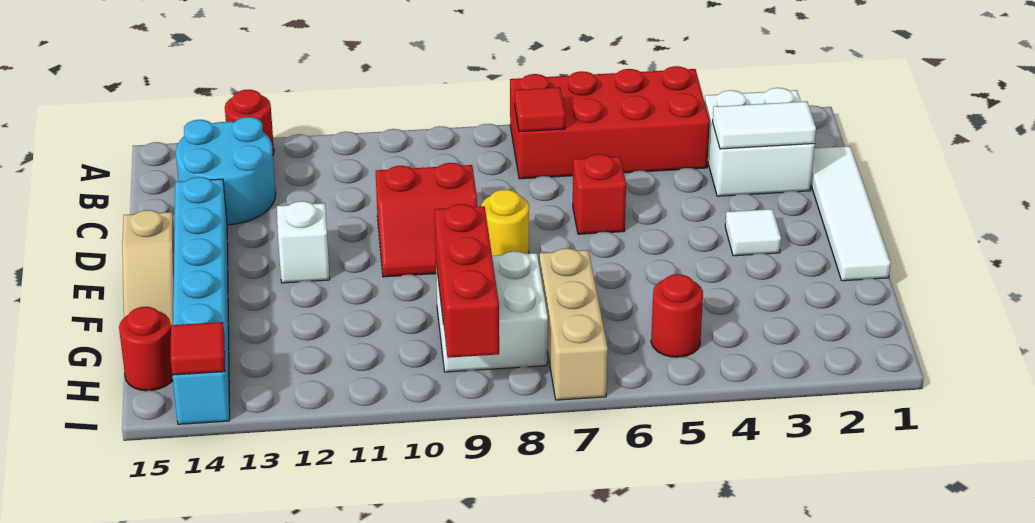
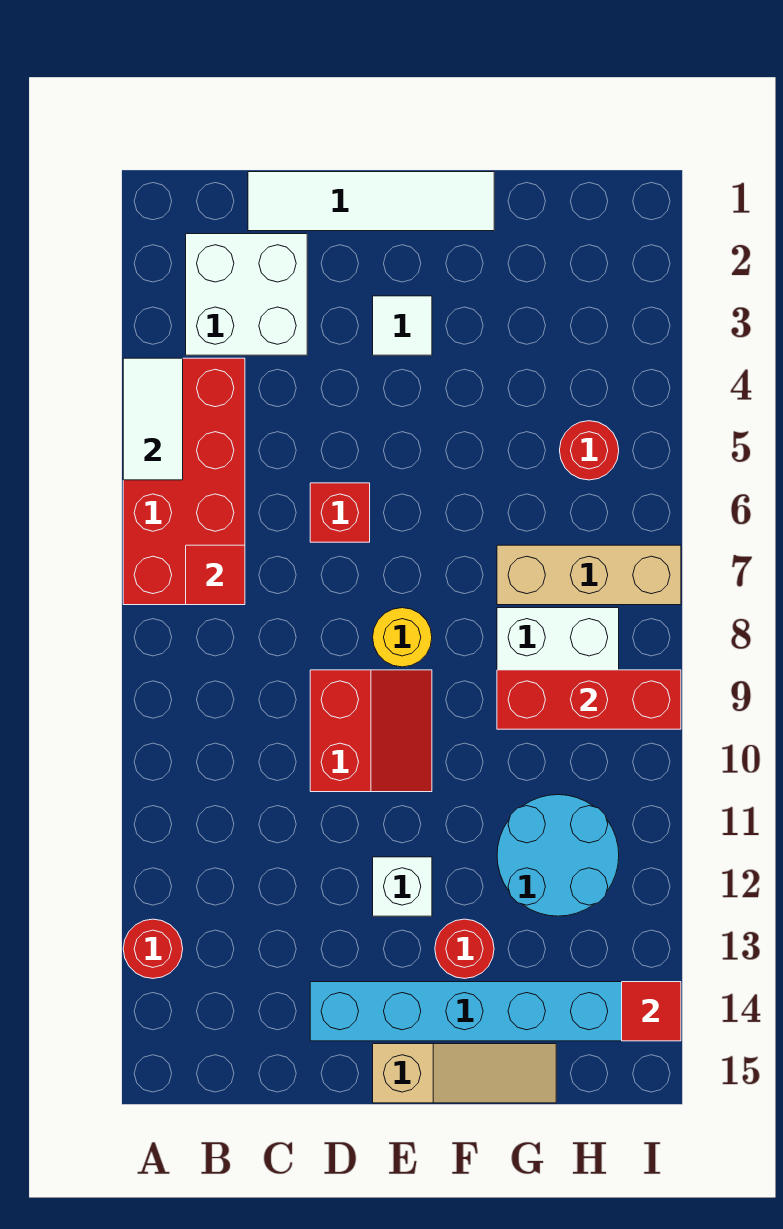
cyan 2x2 round brick [176,117,276,225] -> cyan 2x2 round brick moved to [497,795,619,916]
white 1x2 tile [713,101,816,149] -> white 1x2 tile moved to [123,358,183,480]
red 1x1 round brick [119,307,173,391] -> red 1x1 round brick moved to [435,919,494,978]

